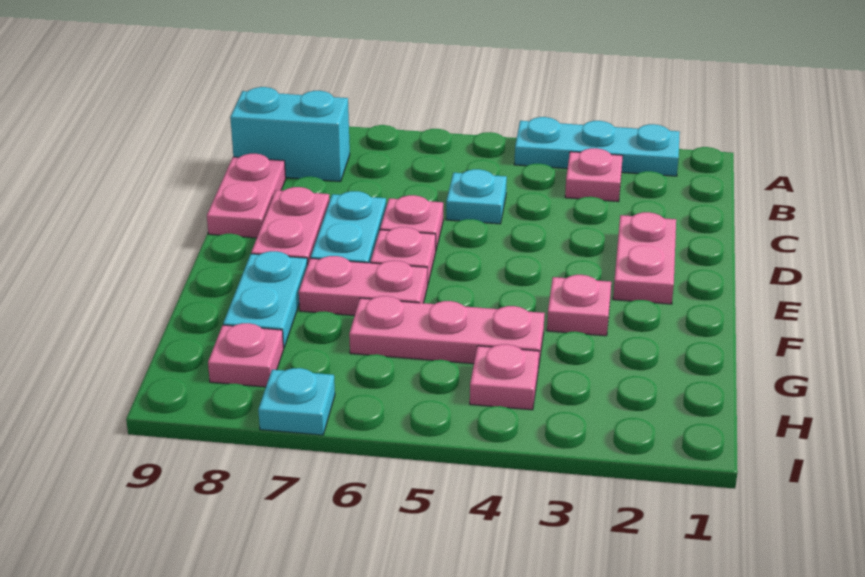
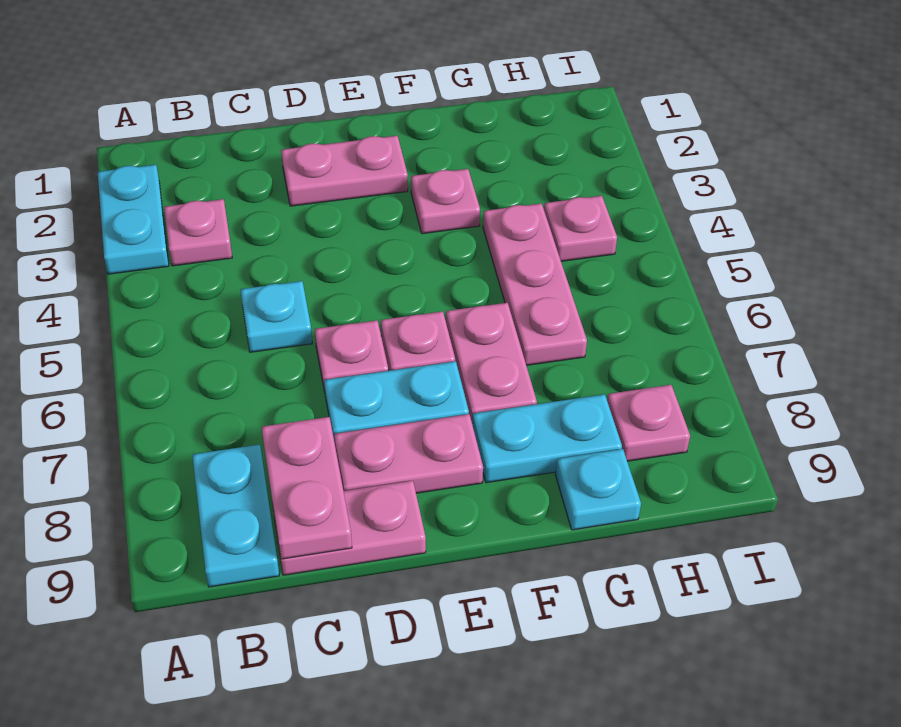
cyan 1x3 plate [514,117,680,176] -> cyan 1x2 plate [98,165,169,274]
cyan 1x2 brick [230,87,350,182] -> cyan 1x2 plate [192,445,279,587]
none -> pink 1x2 plate [262,417,352,559]
cyan 1x1 plate [258,368,335,435] -> cyan 1x1 plate moved to [555,449,641,530]

